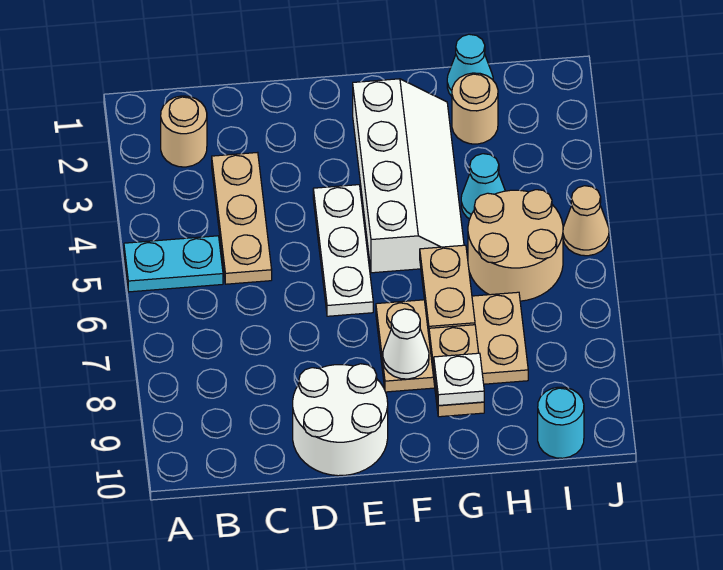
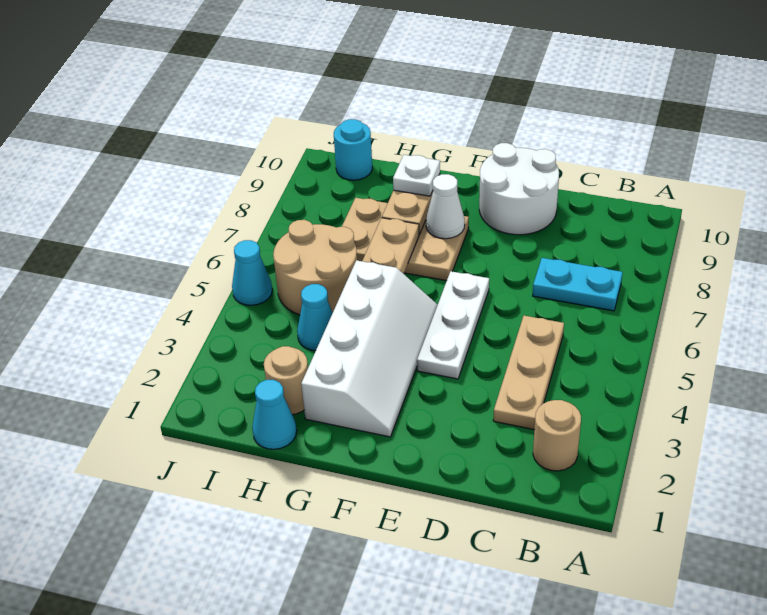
cyan 1x2 plate [124,236,223,292] -> cyan 1x2 plate moved to [533,258,623,311]
white 2x4 slope [353,79,464,273] -> white 2x4 slope turned to [301,260,437,437]
tan 1x1 cone [563,186,609,256] -> cyan 1x1 cone [232,240,272,305]

